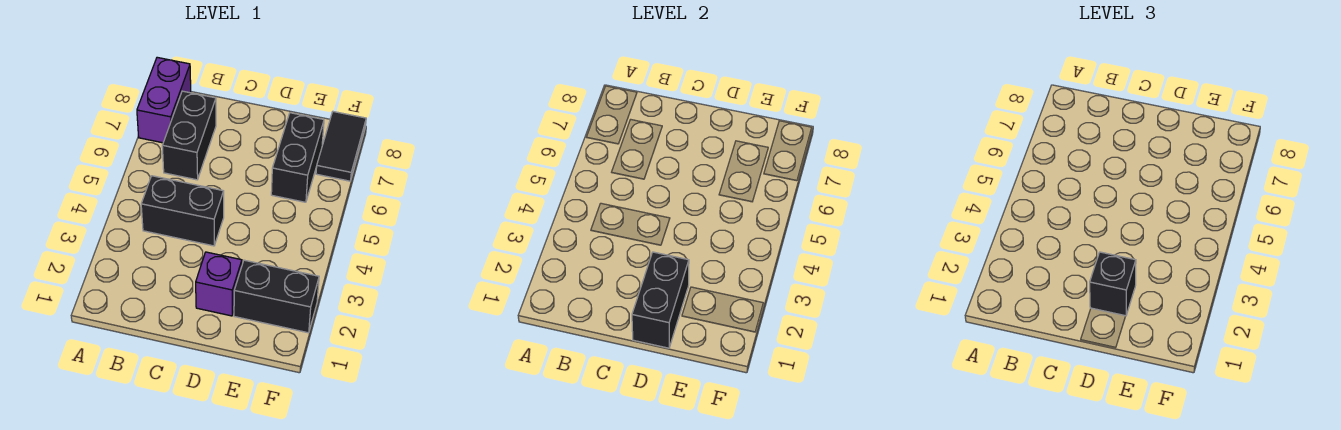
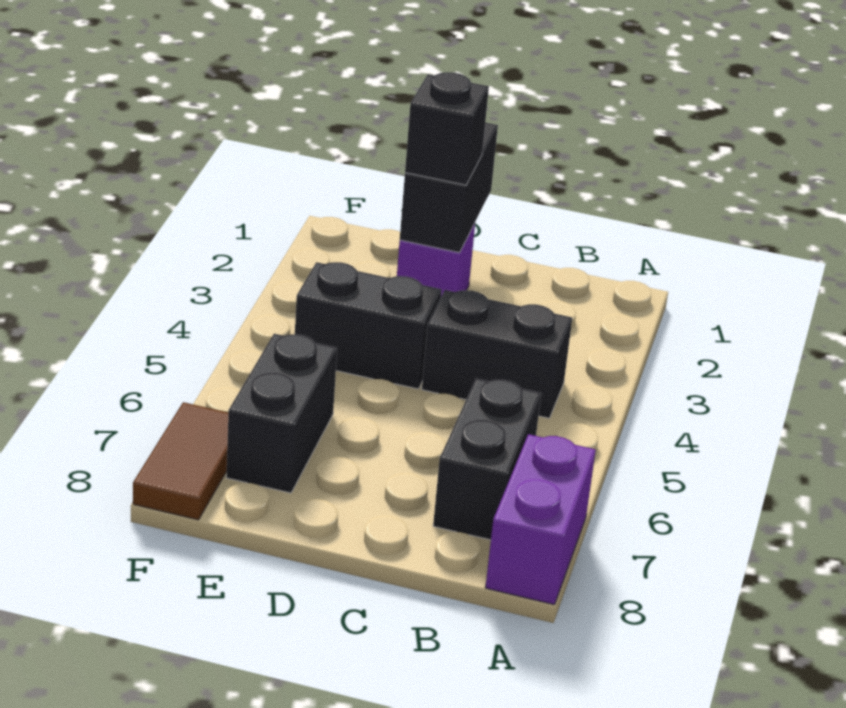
black 1x2 brick [234,260,319,333] -> black 1x2 brick moved to [295,262,441,389]
black 1x2 tile [316,112,366,181] -> brown 1x2 tile [133,402,228,520]

